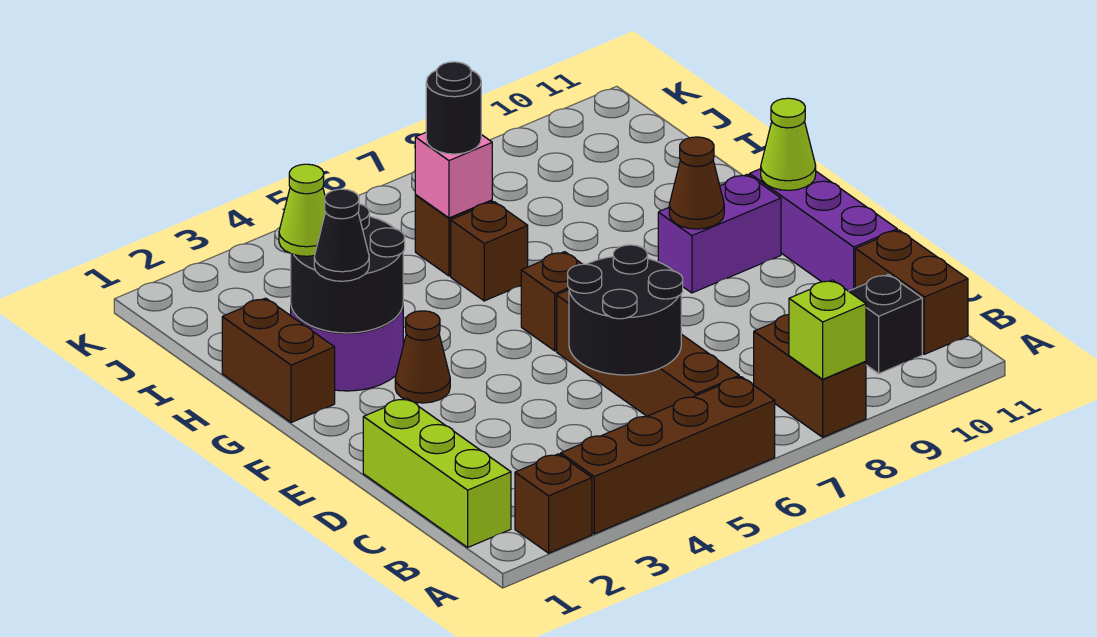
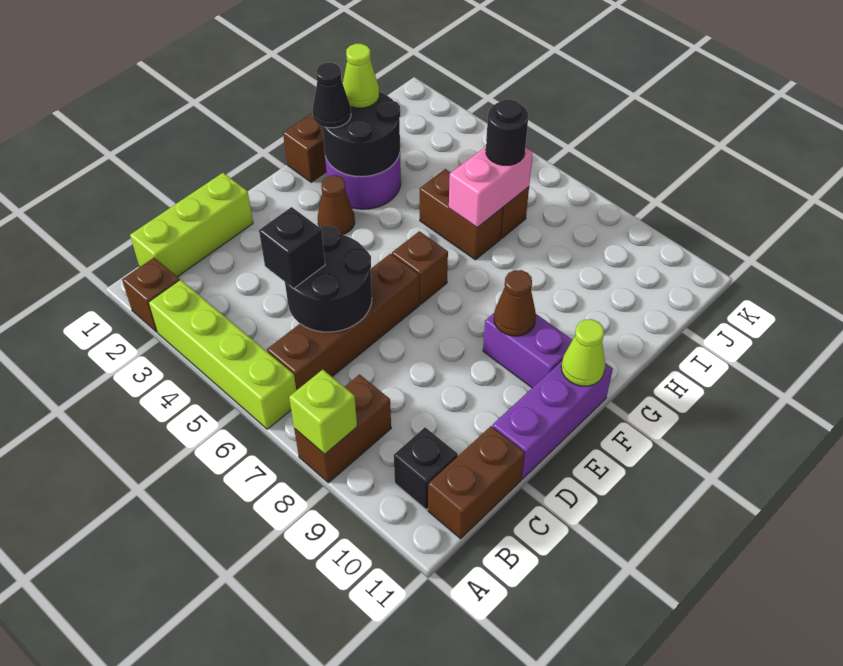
brown 1x4 brick [561,377,775,534] -> lime 1x4 brick [149,280,296,429]
none -> black 1x1 brick [259,207,325,289]
brown 1x1 brick [451,202,528,301] -> brown 1x2 brick [420,169,503,260]
pink 1x1 brick [415,133,492,218] -> pink 1x2 brick [449,147,533,228]

